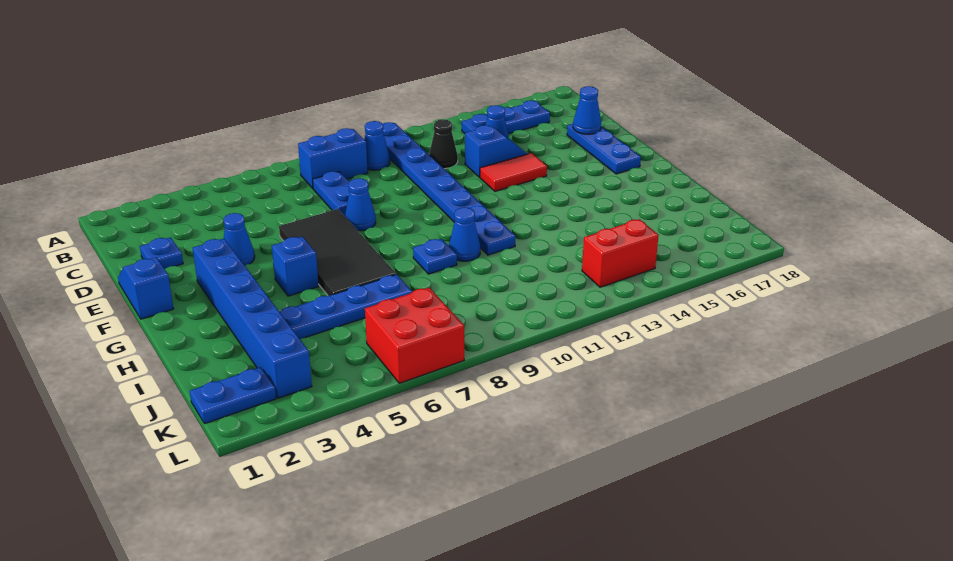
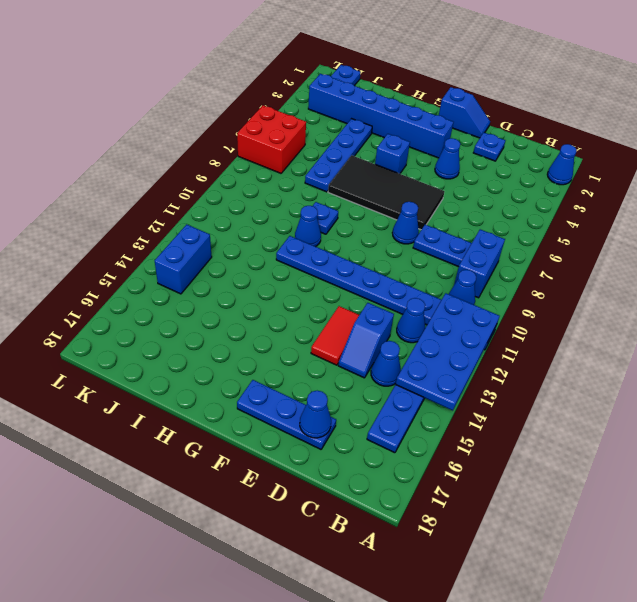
none -> blue 1x1 cone [547,144,577,185]
none -> blue 2x4 plate [396,293,499,411]
black 1x1 cone [429,120,458,169] -> blue 1x1 cone [397,298,425,343]
red 1x2 brick [582,219,659,287] -> blue 1x2 brick [155,224,212,294]

